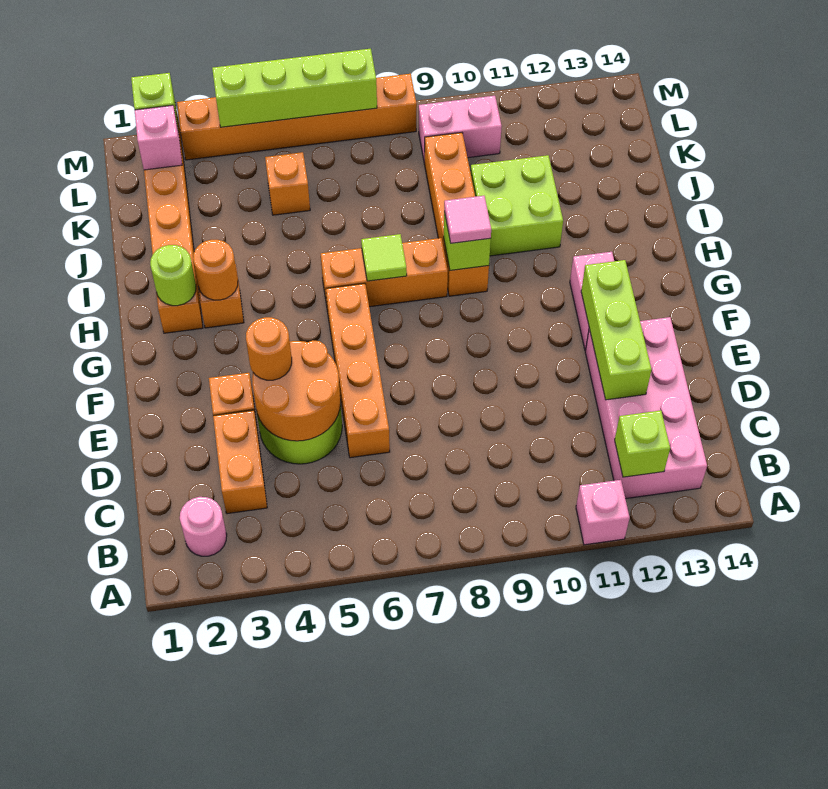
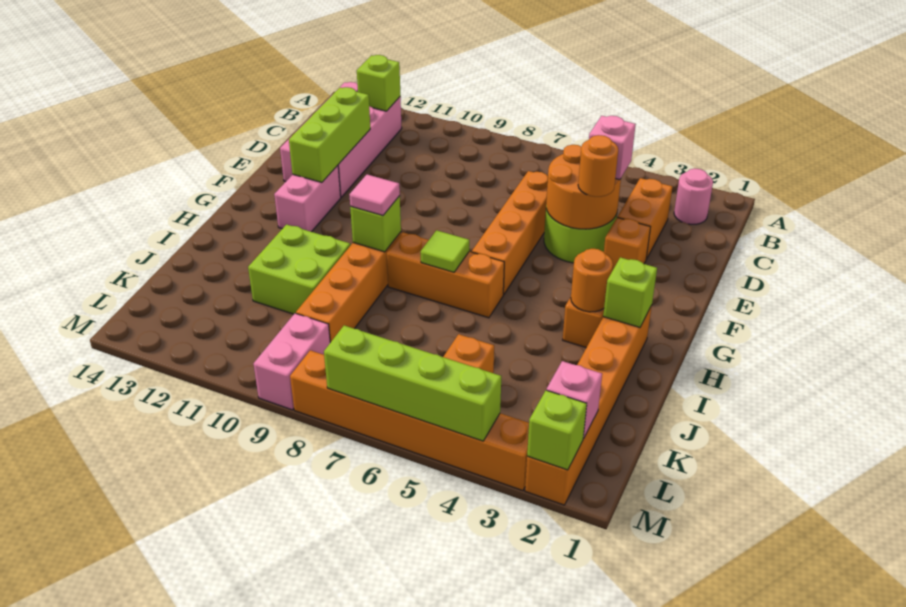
pink 1x1 brick [576,480,630,545] -> pink 1x1 brick moved to [589,116,636,180]
lime 1x1 round brick [150,245,196,306] -> lime 1x1 brick [603,257,657,327]
pink 1x2 brick [419,96,502,163] -> pink 1x2 brick turned to [254,313,330,410]

